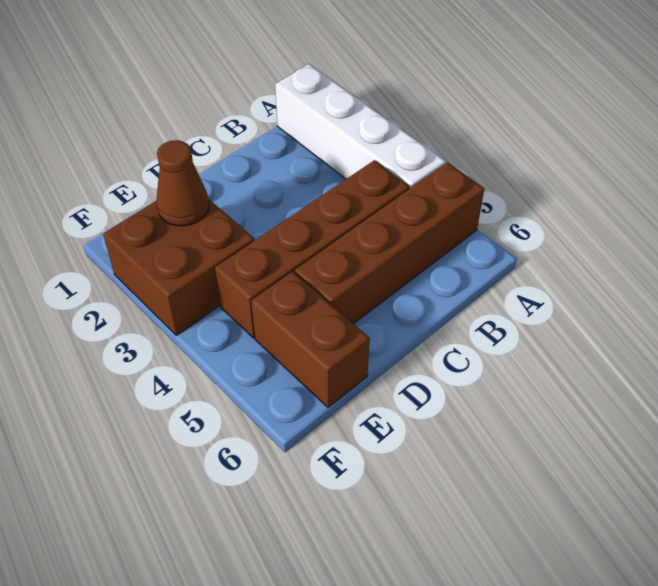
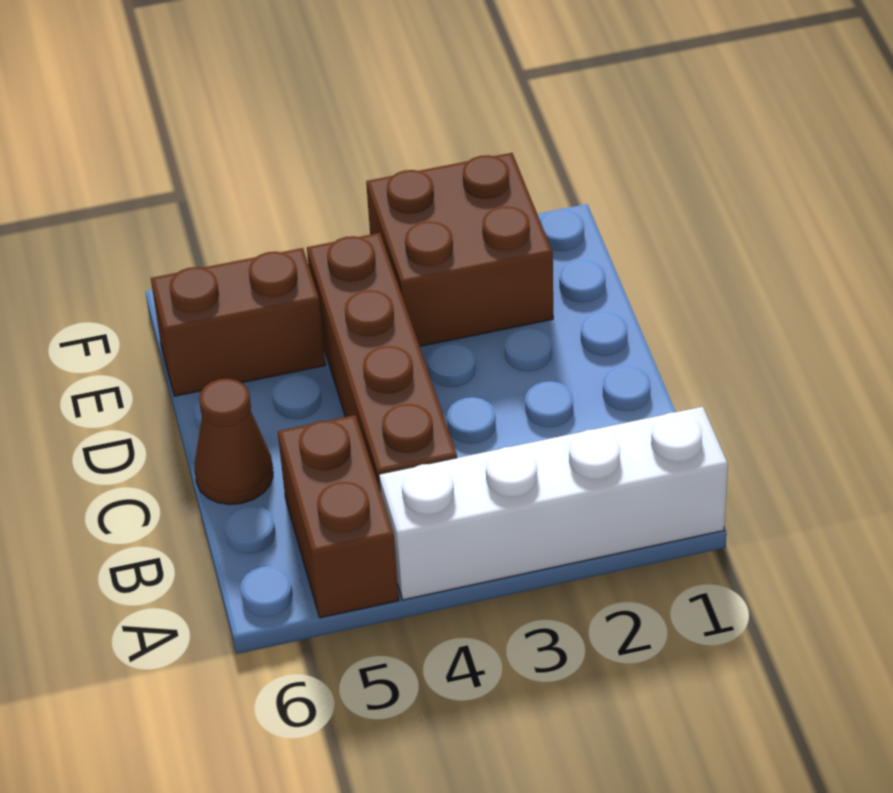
brown 1x4 brick [295,162,484,324] -> brown 1x2 brick [278,415,399,618]
brown 1x1 cone [156,140,209,226] -> brown 1x1 cone moved to [194,379,273,505]

